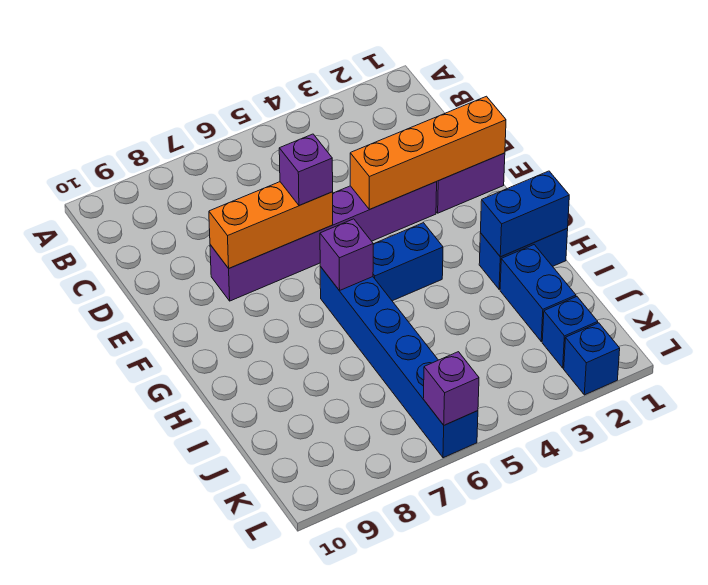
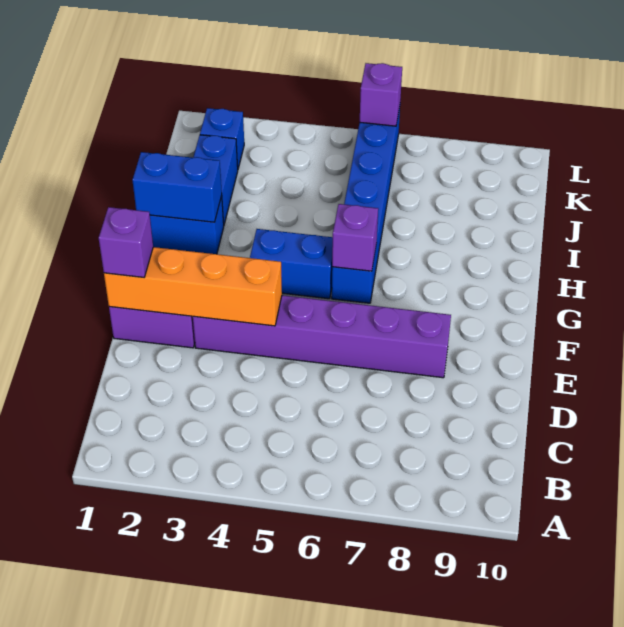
orange 1x3 brick [209,182,333,268] -> none
purple 1x1 brick [279,134,333,206] -> purple 1x1 brick moved to [99,207,153,277]
blue 1x1 brick [564,323,620,395] -> none

